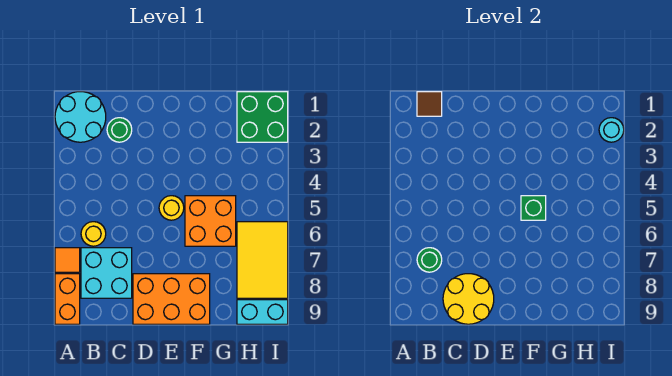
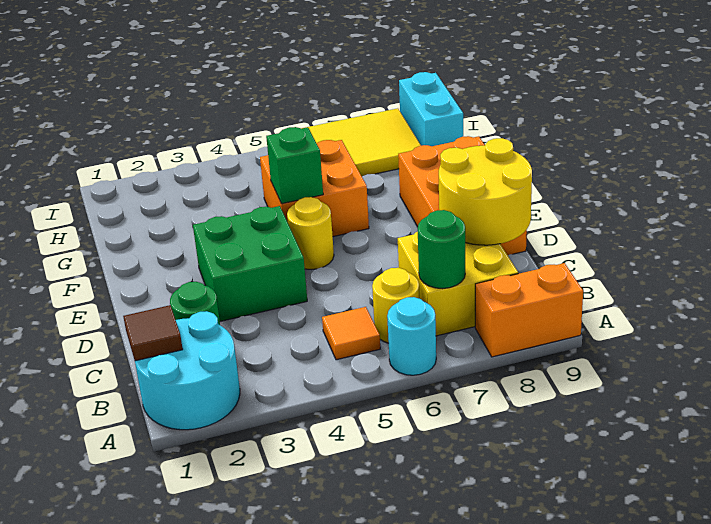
orange 1x1 tile [55,248,80,272] -> orange 1x1 tile moved to [322,307,380,360]
cyan 2x2 brick [81,248,132,298] -> yellow 2x2 brick [398,232,518,336]
green 2x2 brick [237,92,288,142] -> green 2x2 brick moved to [193,206,307,321]
cyan 1x1 round brick [599,118,624,142] -> cyan 1x1 round brick moved to [387,297,436,375]

